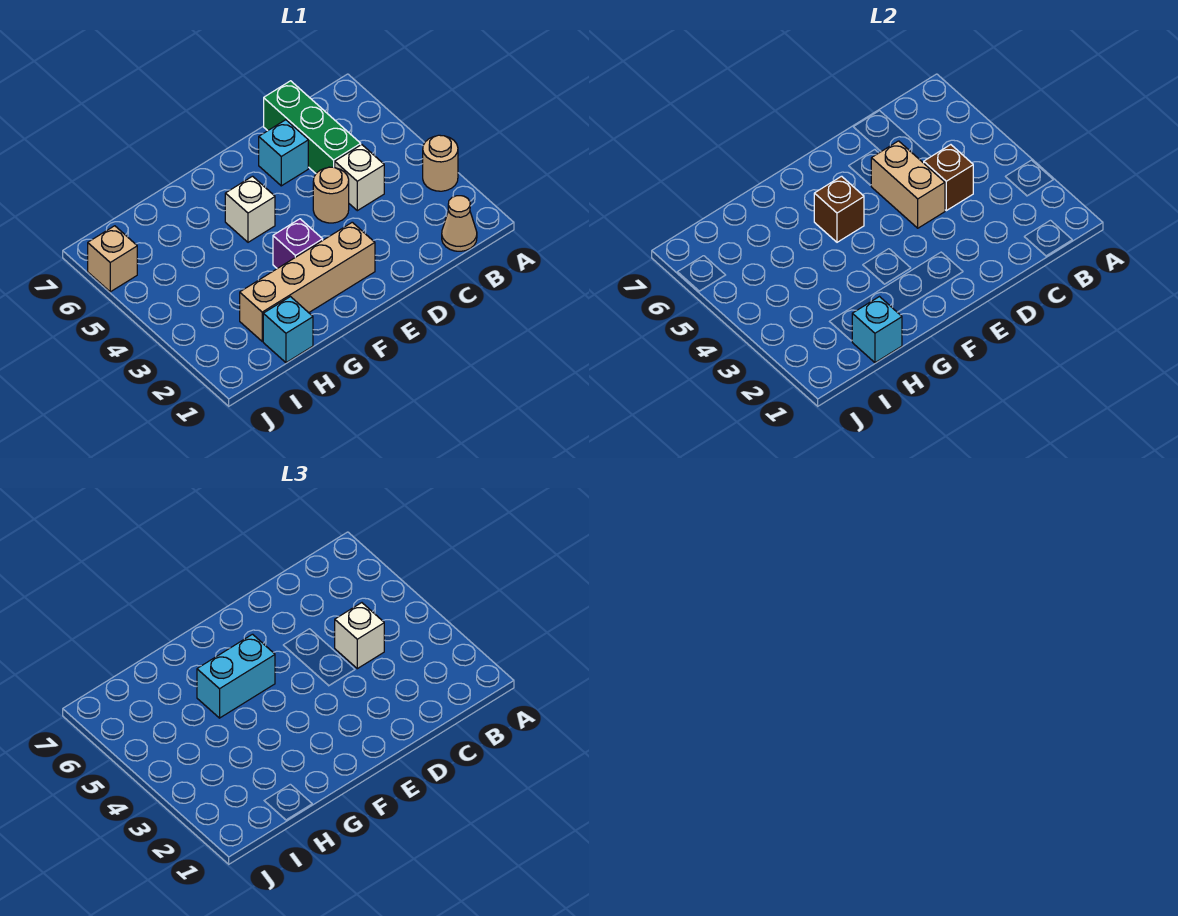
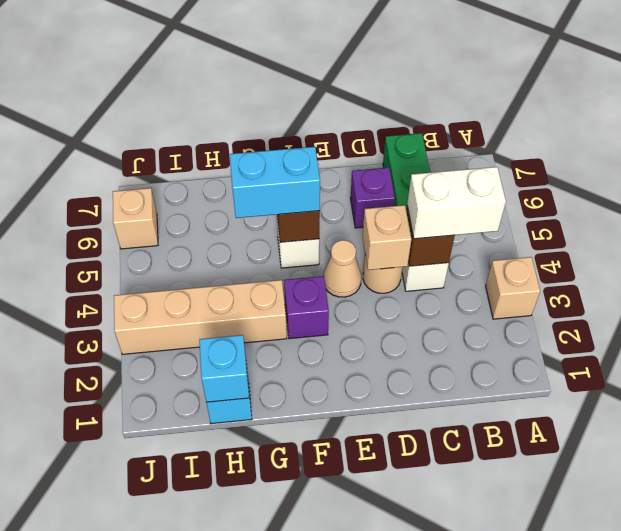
tan 1x1 round brick [423,135,458,191] -> tan 1x1 brick [486,257,540,319]
tan 1x1 cone [442,196,477,251] -> tan 1x1 cone moved to [323,240,361,297]
white 1x1 brick [335,603,384,669] -> white 1x2 brick [407,167,506,239]
tan 1x2 brick [871,141,945,228] -> tan 1x1 brick [363,205,411,270]
cyan 1x1 brick [259,120,308,186] -> purple 1x1 brick [350,168,395,228]
tan 1x4 brick [240,222,375,341] -> tan 1x4 brick moved to [114,280,287,354]

